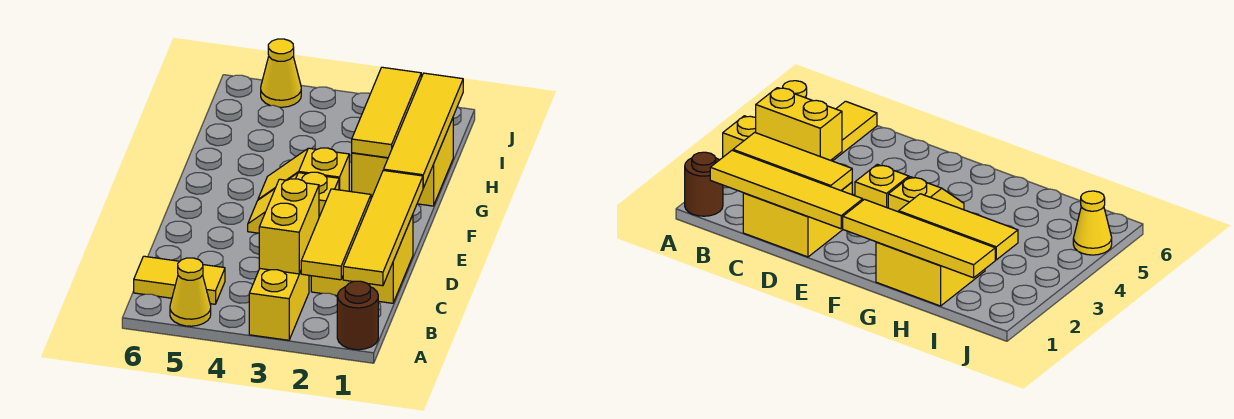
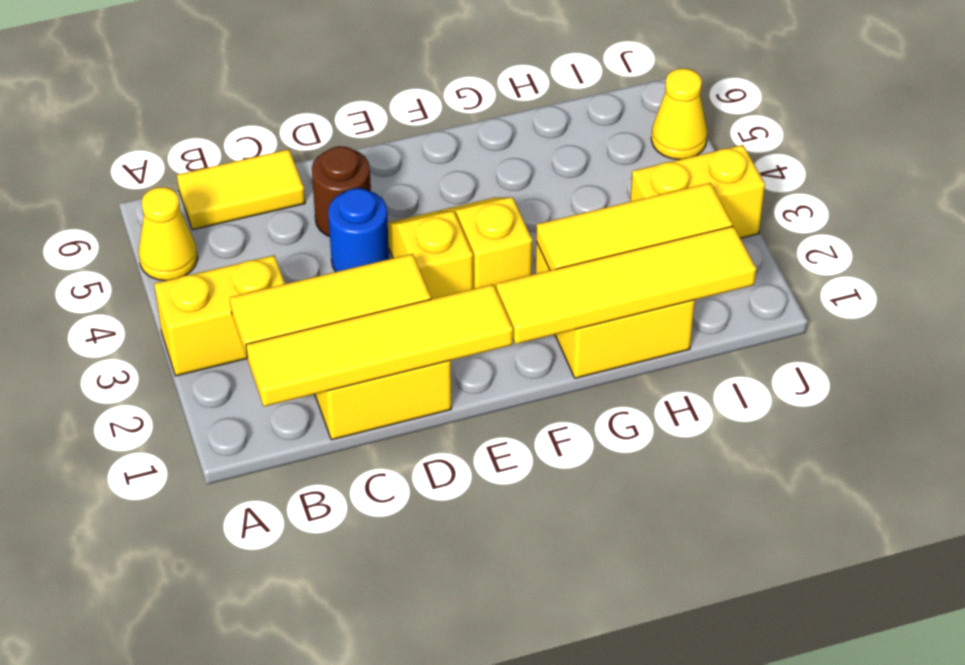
brown 1x1 round brick [337,281,378,350] -> brown 1x1 round brick moved to [312,146,371,236]
yellow 1x2 brick [259,179,319,274] -> yellow 1x2 brick moved to [630,145,765,238]
yellow 1x2 tile [134,256,225,304] -> yellow 1x2 tile turned to [177,149,305,230]
none -> blue 1x1 round brick [328,188,389,272]

